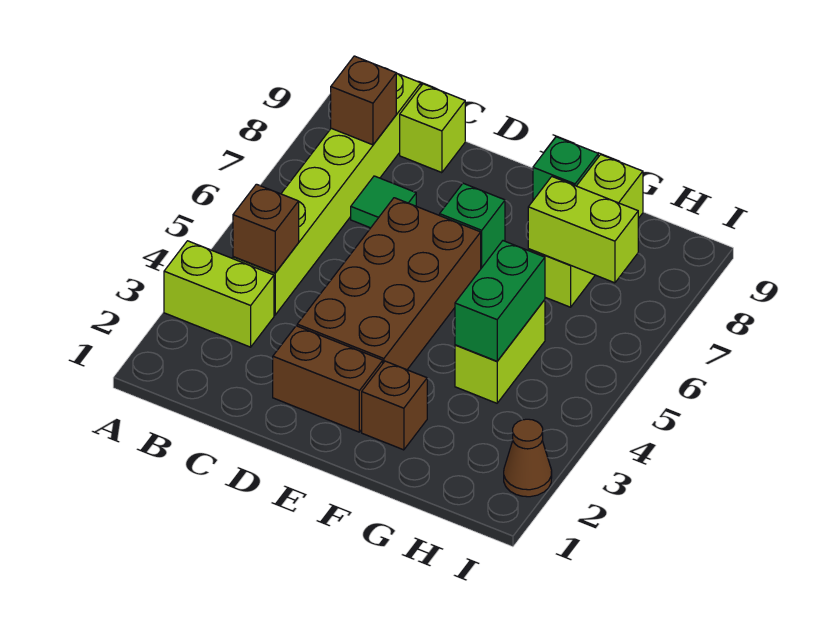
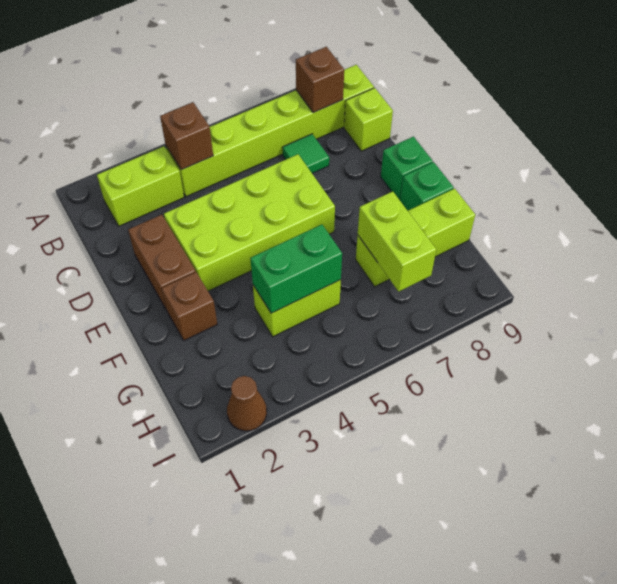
lime 1x2 brick [164,241,274,347] -> lime 1x2 brick turned to [97,146,184,226]
brown 2x4 brick [297,198,481,370] -> lime 2x4 brick [164,154,335,291]
green 1x1 brick [440,183,505,268] -> green 1x1 brick moved to [381,137,433,200]

